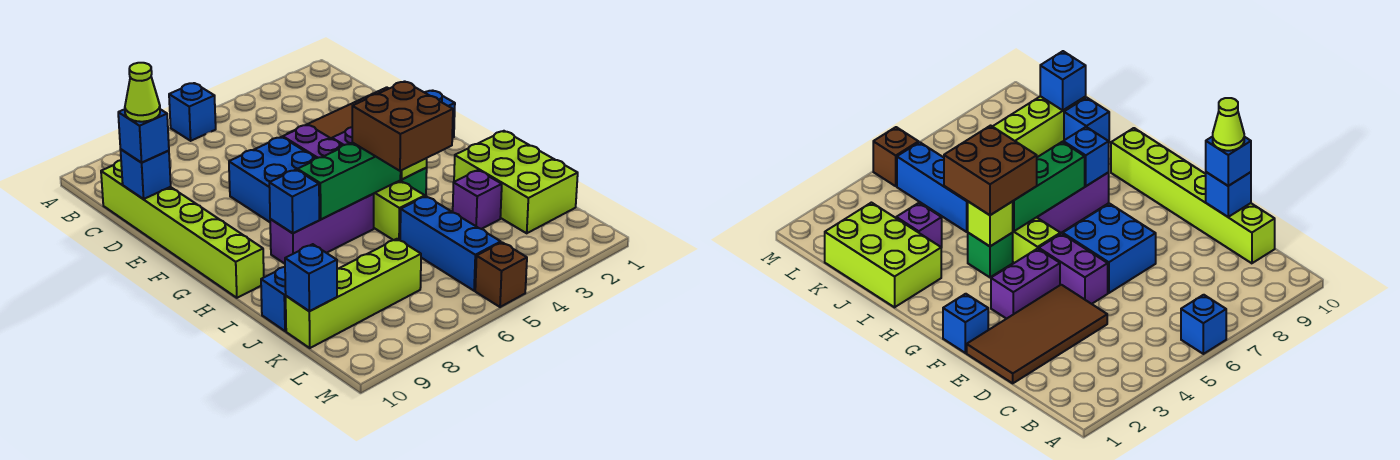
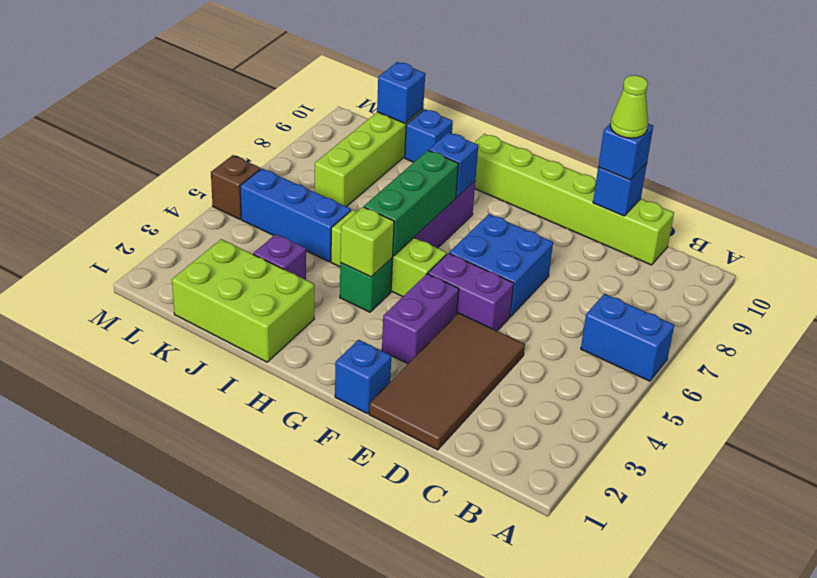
blue 1x1 brick [169,83,216,141] -> blue 1x2 brick [581,294,674,381]
brown 2x2 brick [352,81,453,171] -> none

